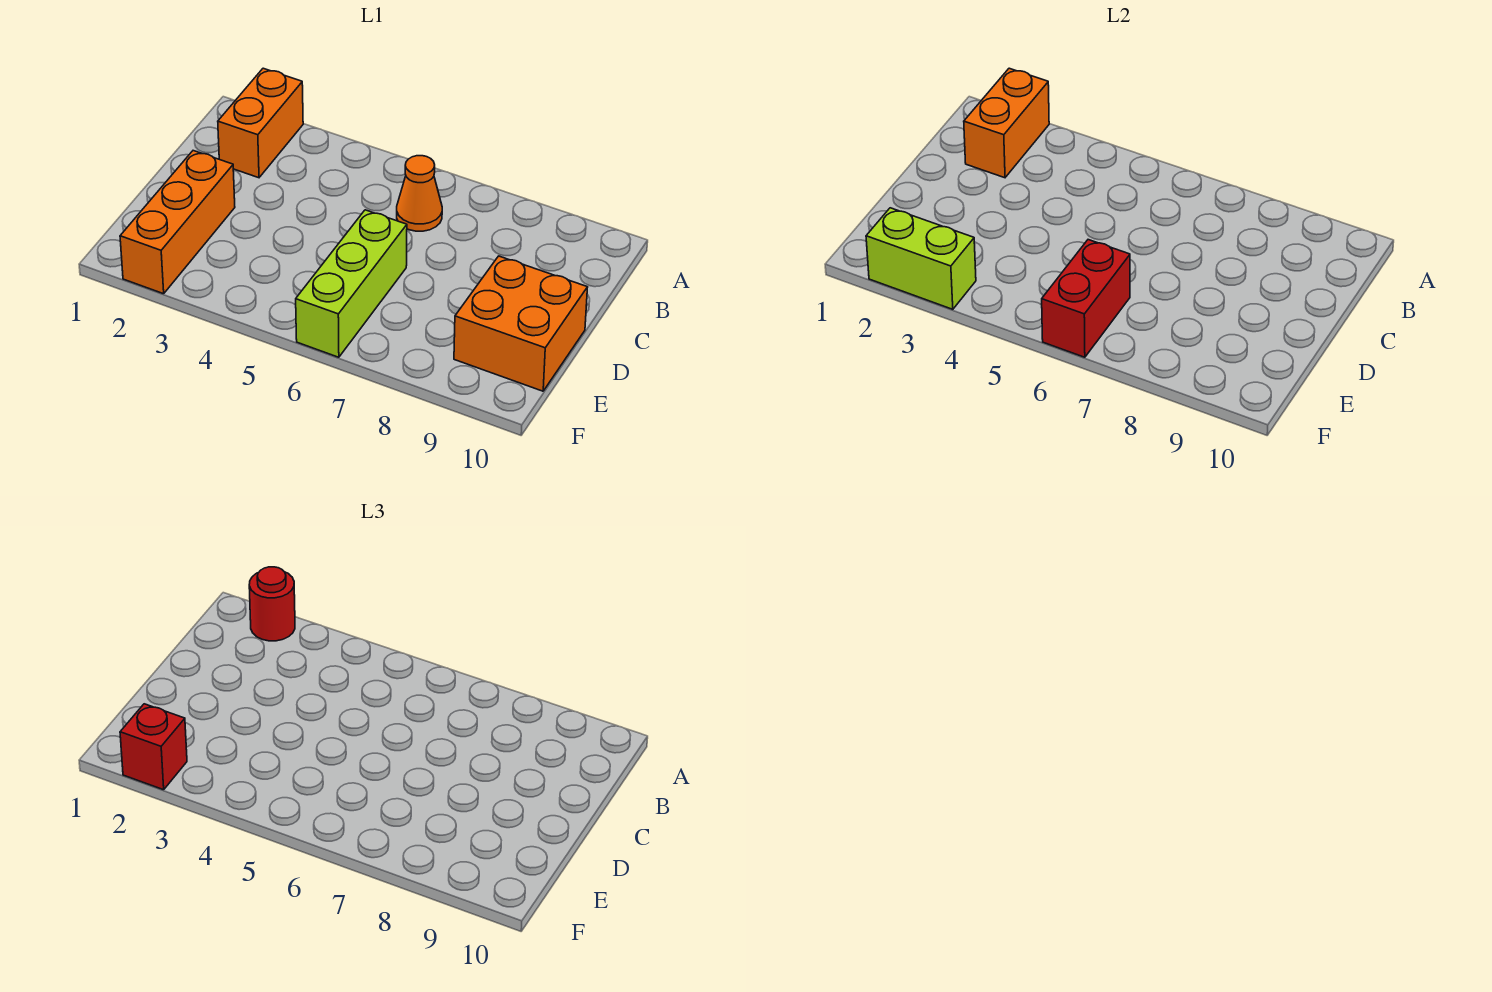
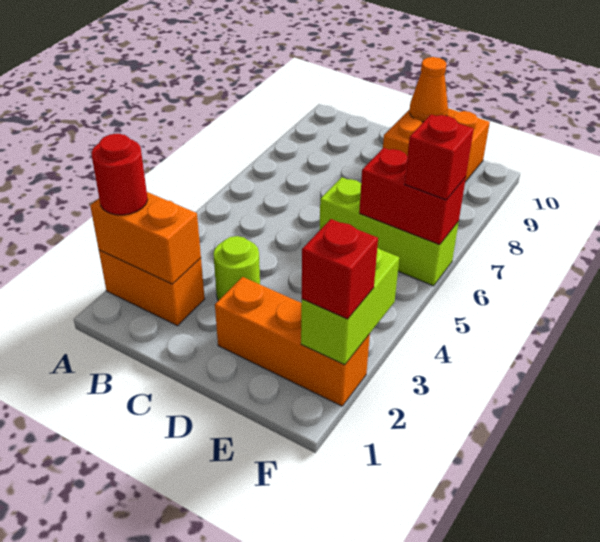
orange 1x1 cone [397,156,442,231] -> orange 1x1 cone moved to [410,57,448,122]
none -> lime 1x1 round brick [213,236,260,301]
none -> red 1x1 brick [405,114,474,200]

